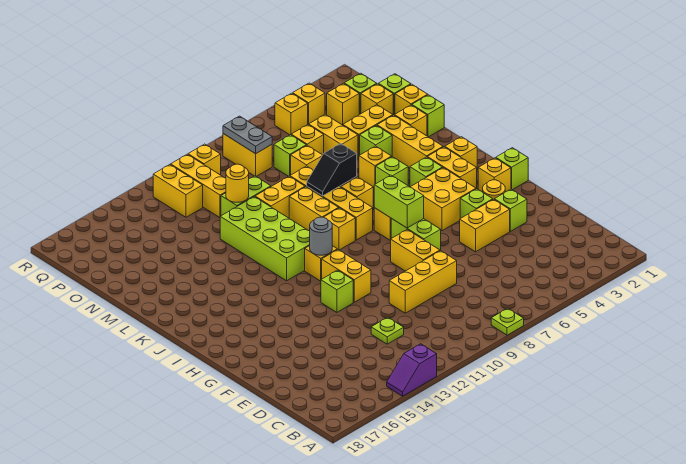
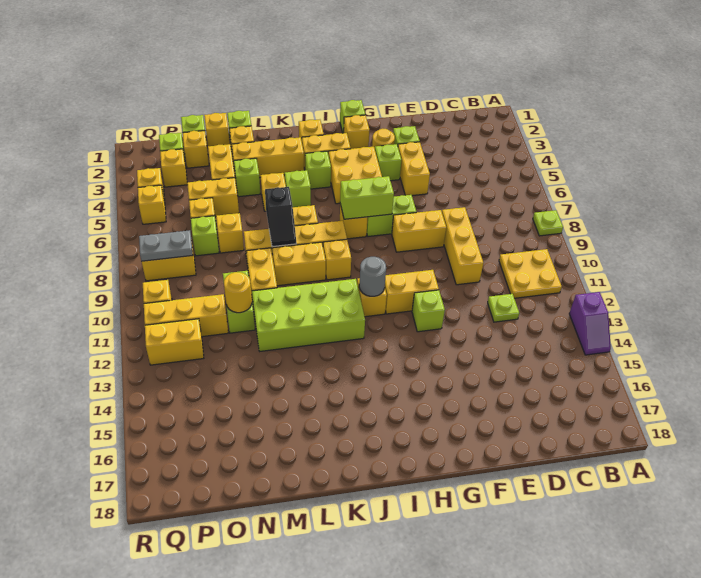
none -> yellow 2x2 plate [499,249,562,298]

